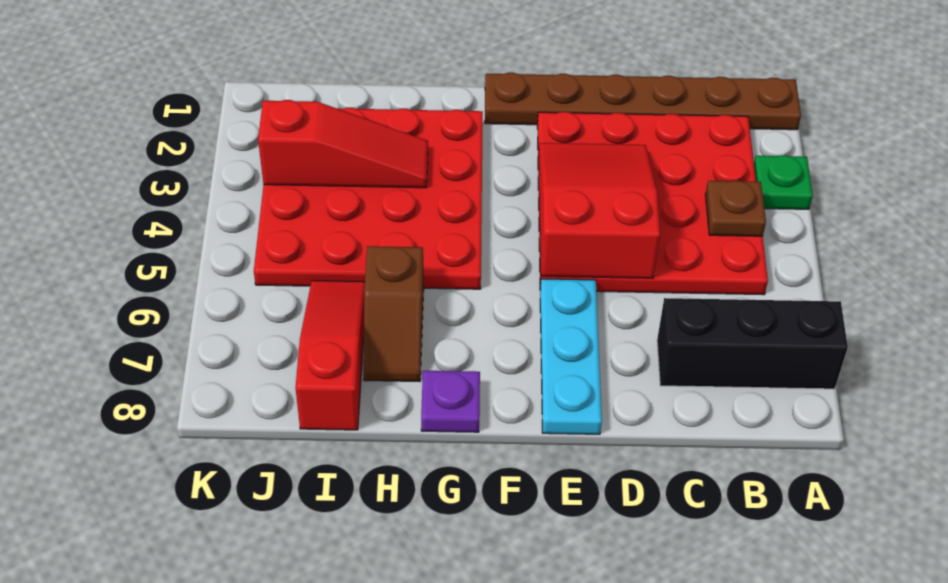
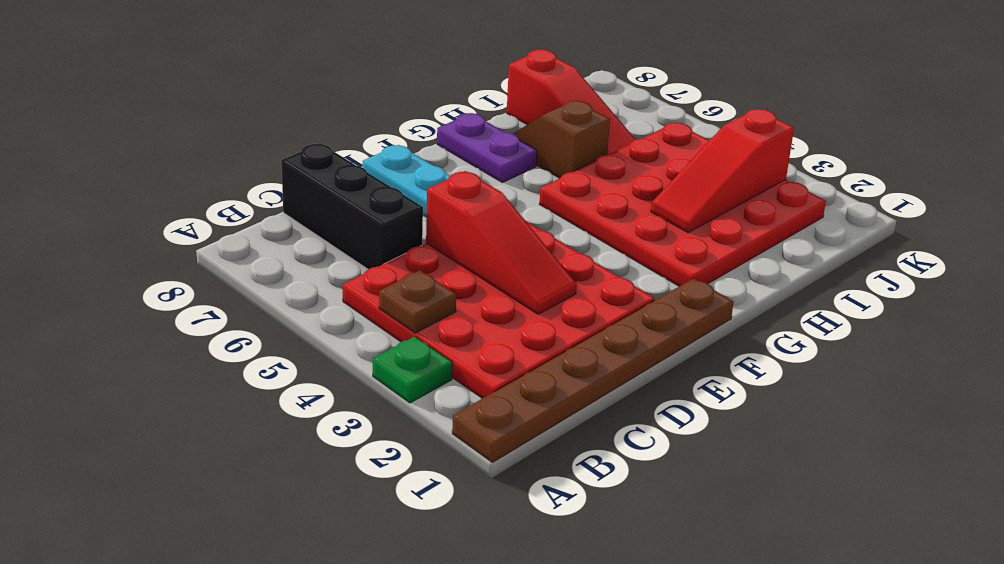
black 1x3 brick [657,298,848,389] -> black 1x3 brick turned to [281,143,423,269]
red 2x3 slope [539,143,660,278] -> red 1x3 slope [426,171,577,314]
purple 1x1 plate [421,371,480,432] -> purple 1x2 plate [437,113,537,183]

